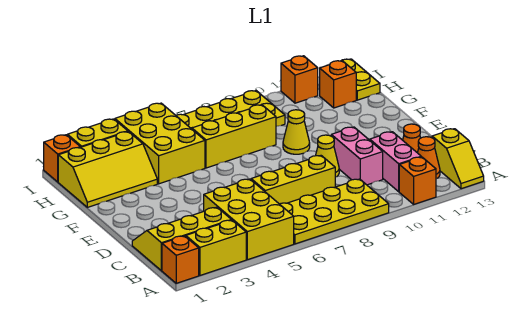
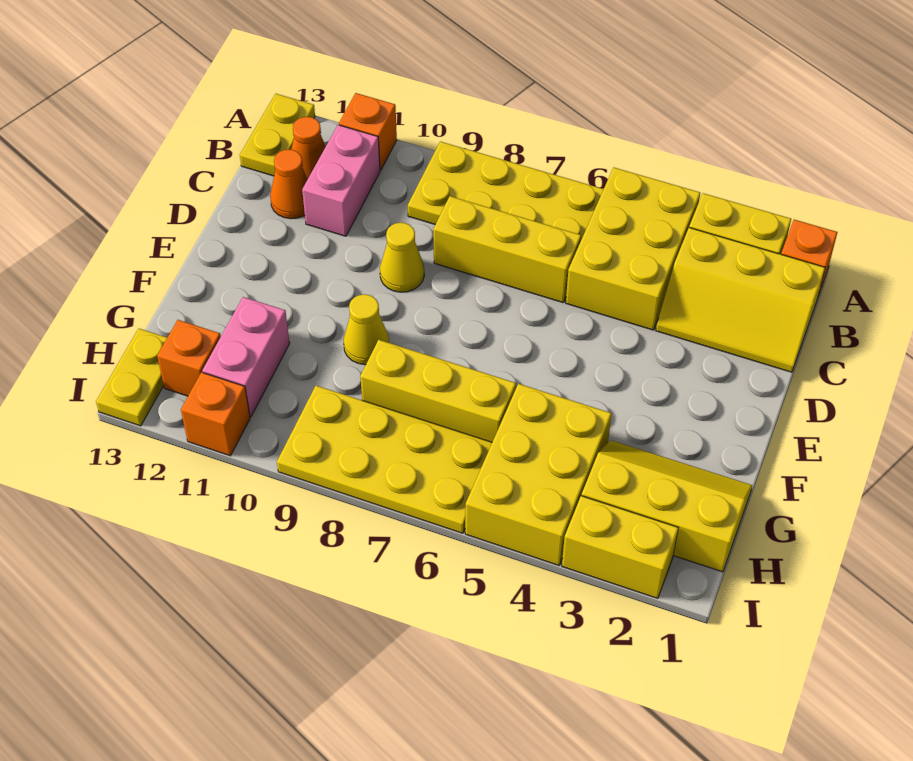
yellow 1x2 slope [432,129,484,189] -> yellow 1x2 plate [240,94,315,176]
pink 1x2 brick [331,127,383,185] -> pink 1x2 brick moved to [202,297,290,417]
orange 1x1 brick [44,135,80,182] -> none

